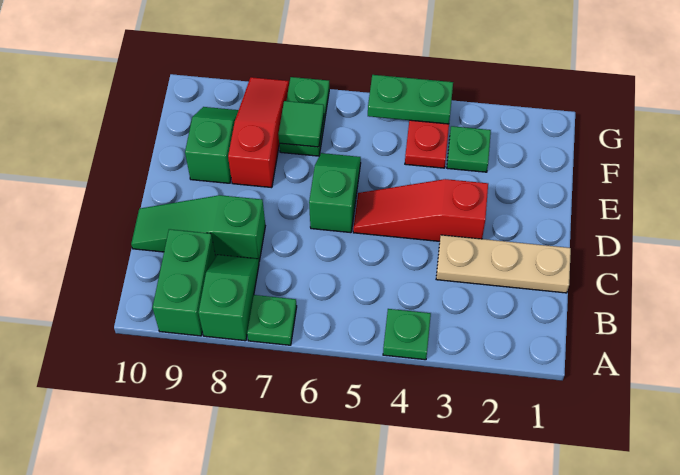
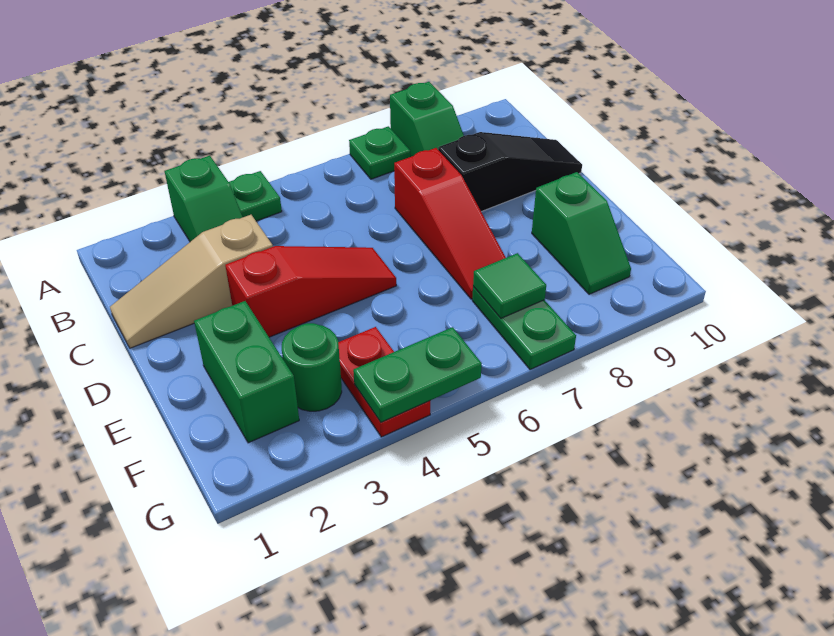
green 1x2 brick [153,229,215,336] -> green 1x2 brick moved to [194,301,299,443]
tan 1x3 plate [436,235,571,293] -> tan 1x3 slope [110,215,273,348]
green 1x3 slope [131,195,265,261] -> black 1x3 slope [438,132,582,212]
green 1x2 slope [309,153,361,233] -> green 1x2 slope moved to [165,156,243,242]
red 1x3 slope [228,77,289,188] -> red 1x3 slope moved to [394,148,506,299]
green 1x1 plate [447,126,491,172] -> green 1x1 round brick [282,323,342,411]

